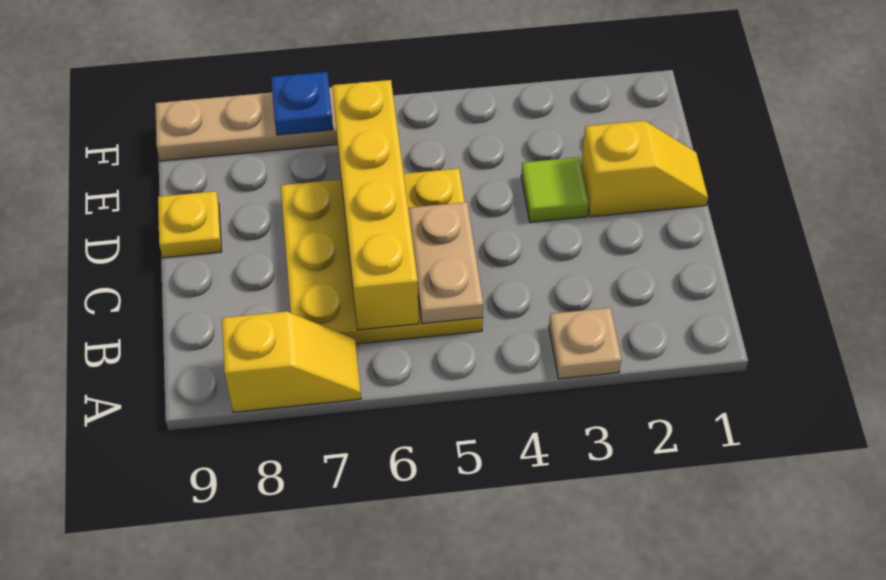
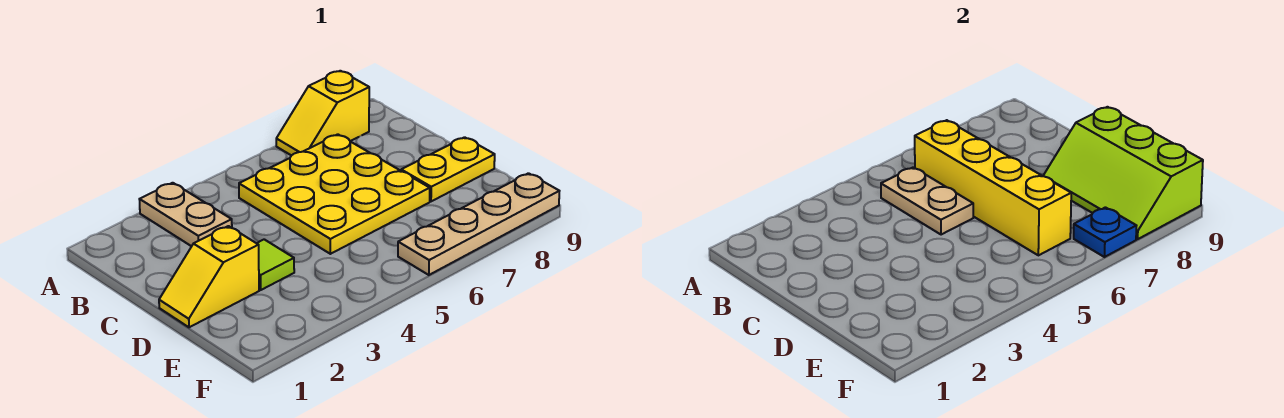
tan 1x1 plate [549,308,621,379] -> tan 1x2 plate [139,183,232,246]
none -> lime 2x3 slope [1043,107,1203,239]
yellow 1x1 plate [158,191,222,258] -> yellow 1x2 plate [401,137,495,201]

